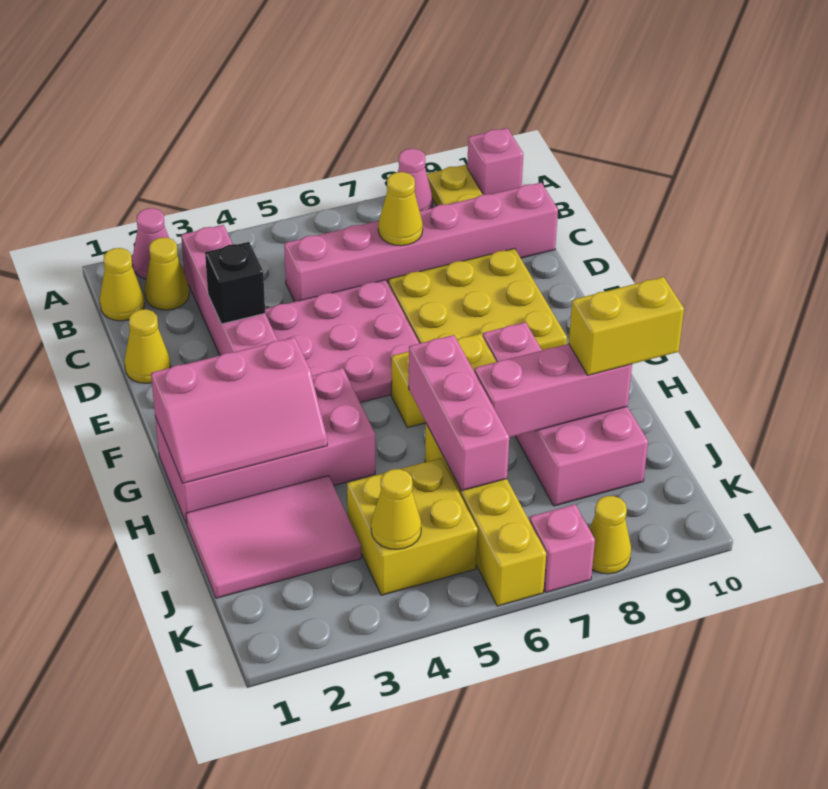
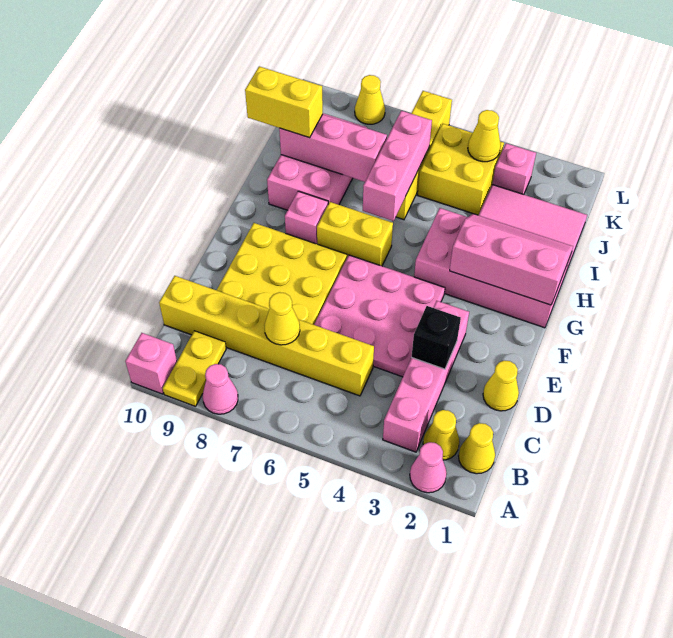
pink 1x6 brick [284,183,558,302] -> yellow 1x6 brick [159,276,374,396]
pink 1x1 brick [529,504,595,592] -> pink 1x1 brick moved to [492,143,536,194]

